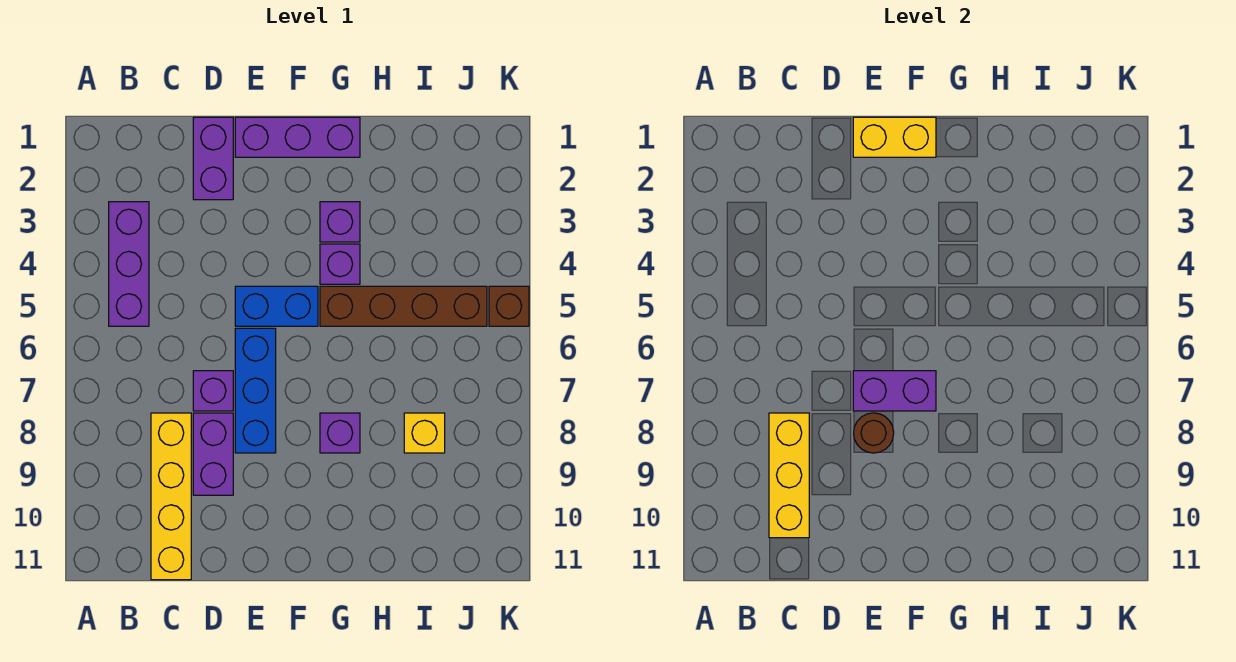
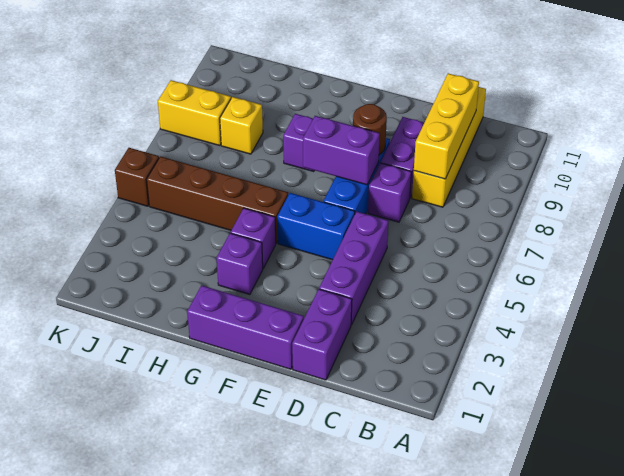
purple 1x3 brick [109,202,149,326] -> purple 1x3 brick moved to [319,212,389,325]
yellow 1x2 brick [853,117,936,157] -> yellow 1x2 brick moved to [158,80,231,146]

